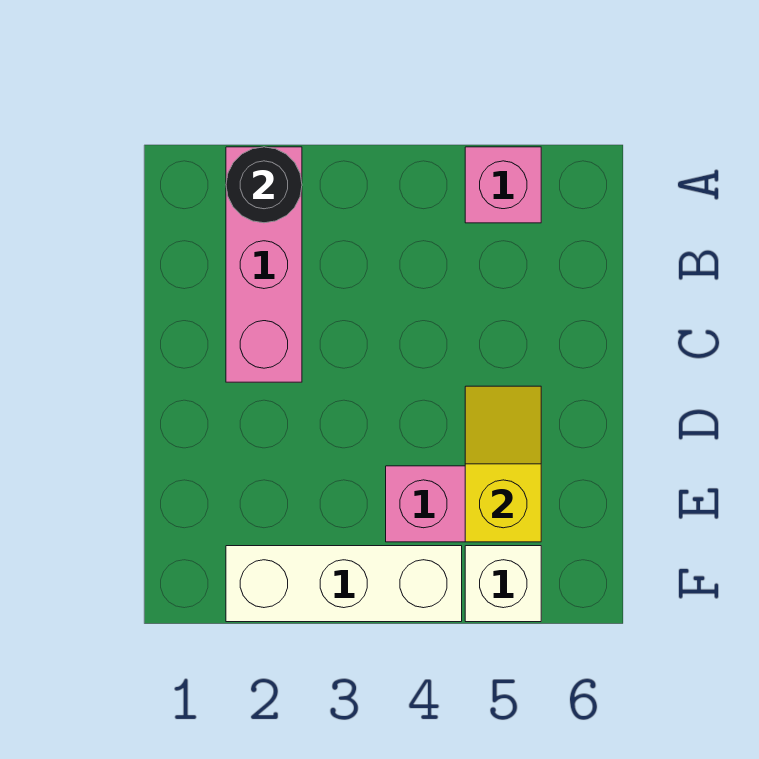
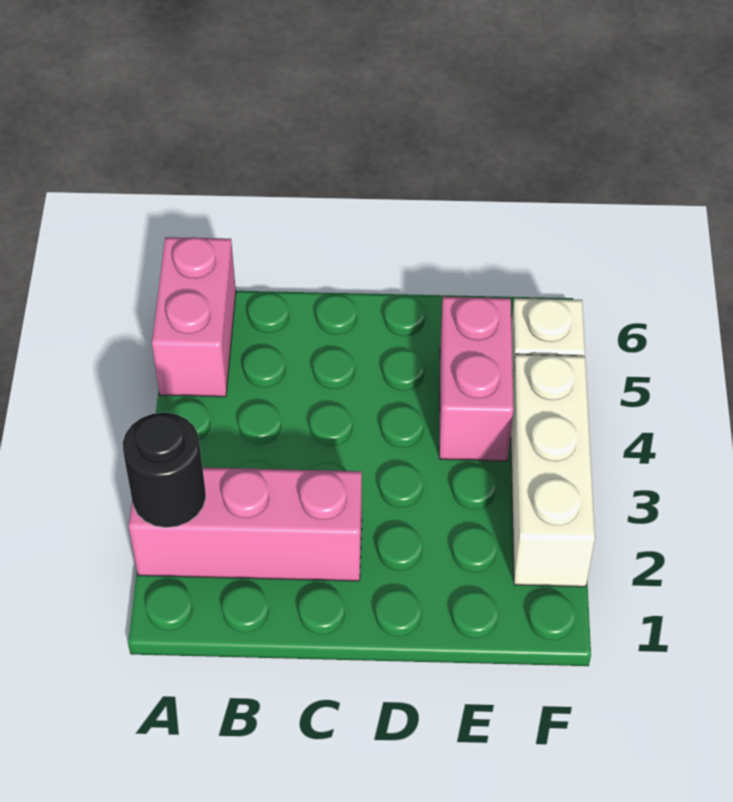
pink 1x1 brick [465,147,541,223] -> pink 1x2 brick [152,237,236,397]
yellow 1x2 slope [465,386,541,542] -> none

